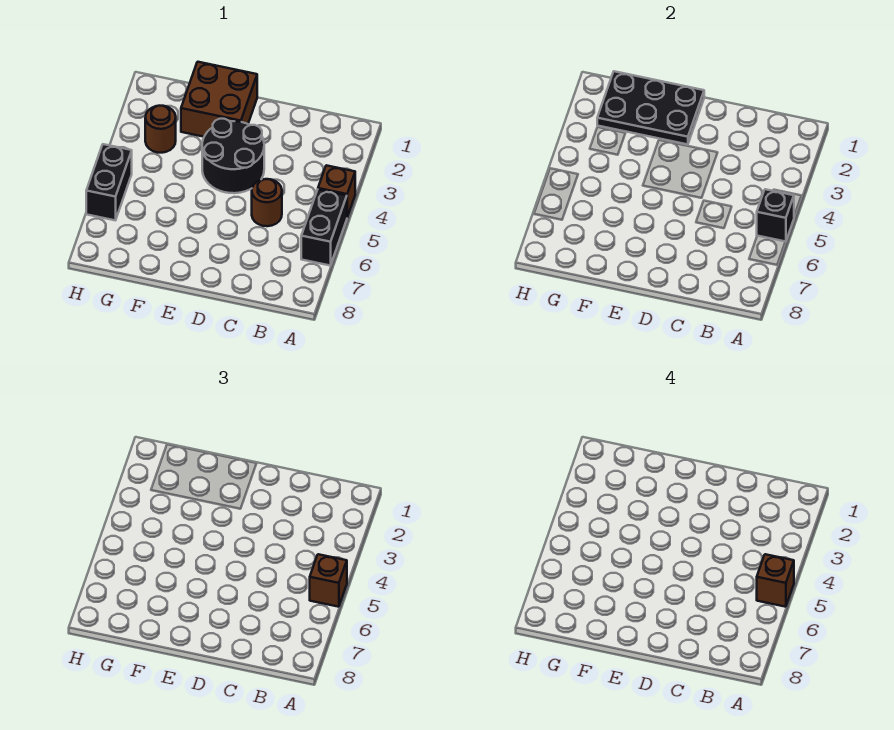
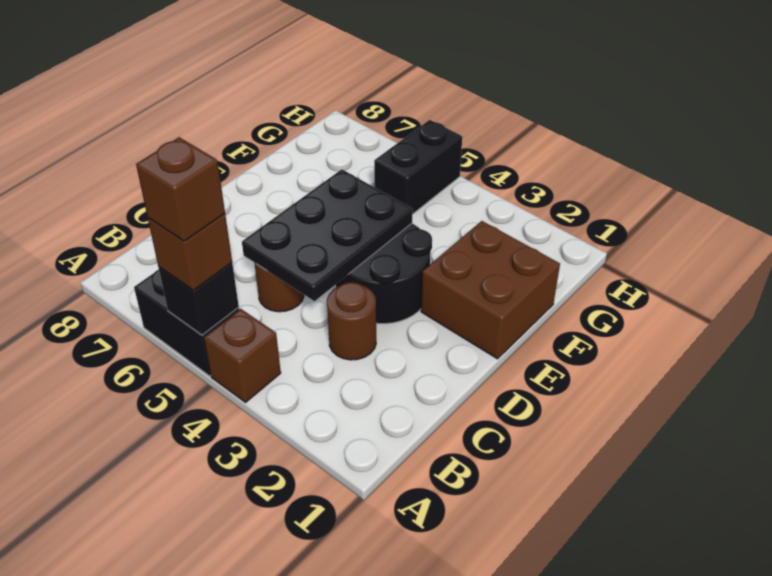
black 2x3 plate [597,71,704,144] -> black 2x3 plate moved to [242,169,413,301]
brown 1x1 round brick [145,106,176,153] -> brown 1x1 round brick moved to [327,282,376,360]
black 1x2 brick [86,144,132,220] -> black 1x2 brick turned to [374,120,462,214]

